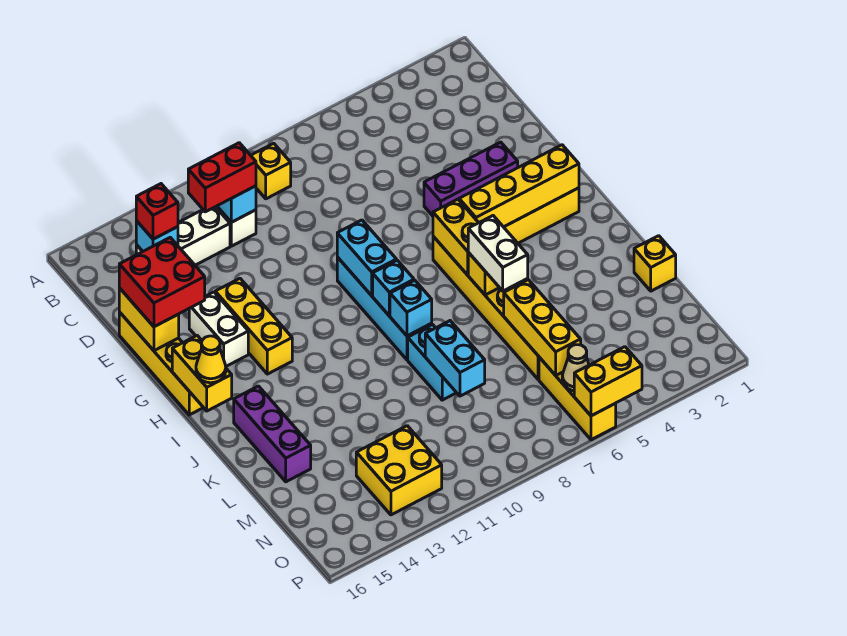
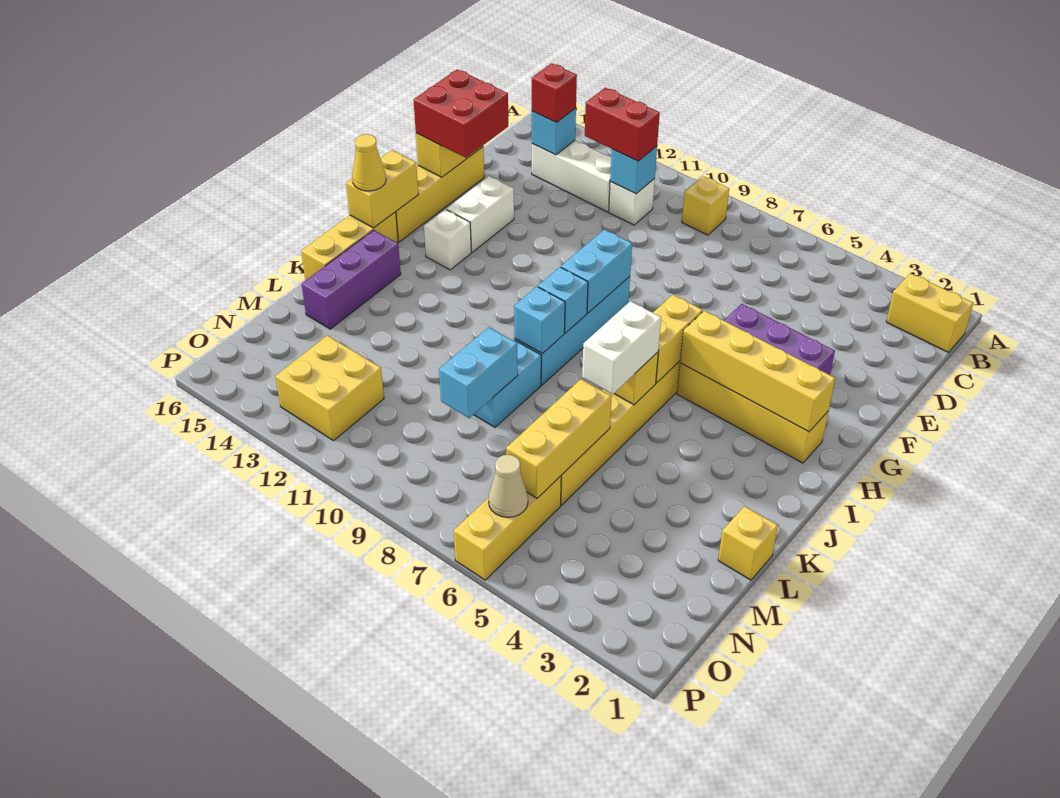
yellow 1x3 brick [215,278,292,374] -> yellow 1x3 brick moved to [301,212,398,281]
none -> white 1x1 brick [424,209,471,270]
yellow 1x2 brick [574,347,642,416] -> yellow 1x2 brick moved to [886,273,973,353]

